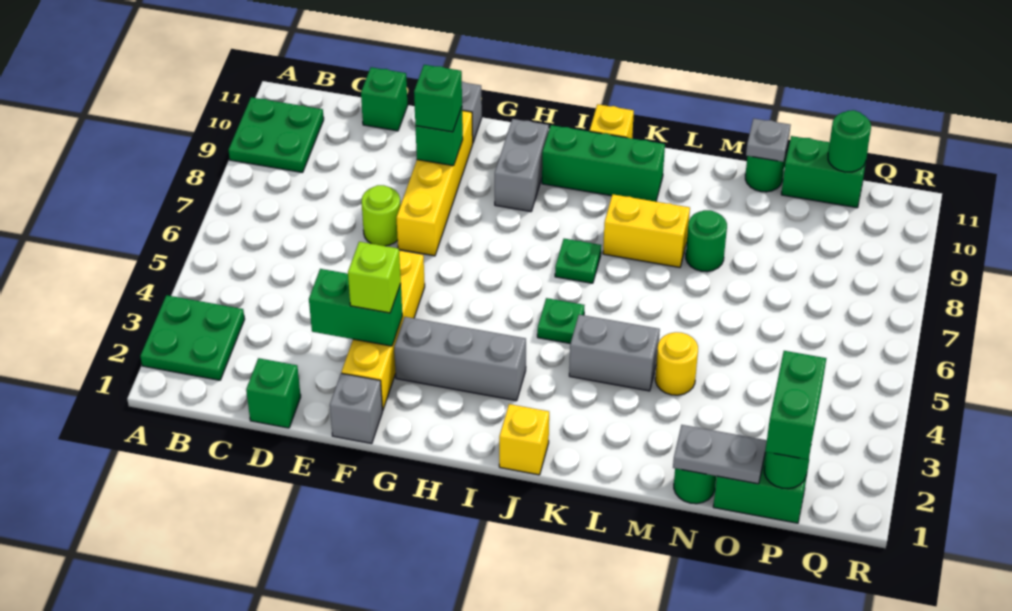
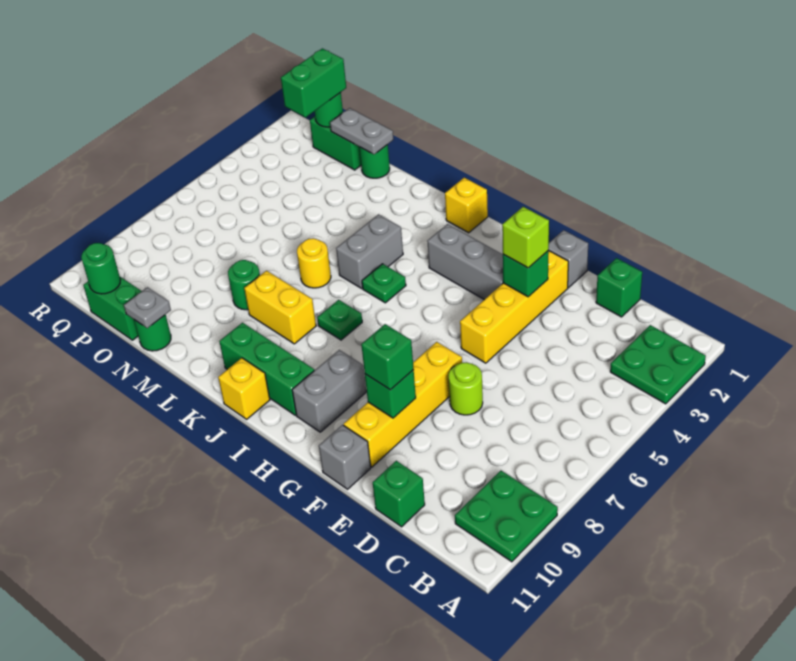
green 1x2 brick [309,269,402,346] -> green 1x1 brick [503,251,549,297]
grey 1x2 brick [569,315,660,391] -> grey 1x2 brick turned to [336,214,403,288]
yellow 1x1 round brick [655,332,698,395] -> yellow 1x1 round brick moved to [297,238,331,288]

